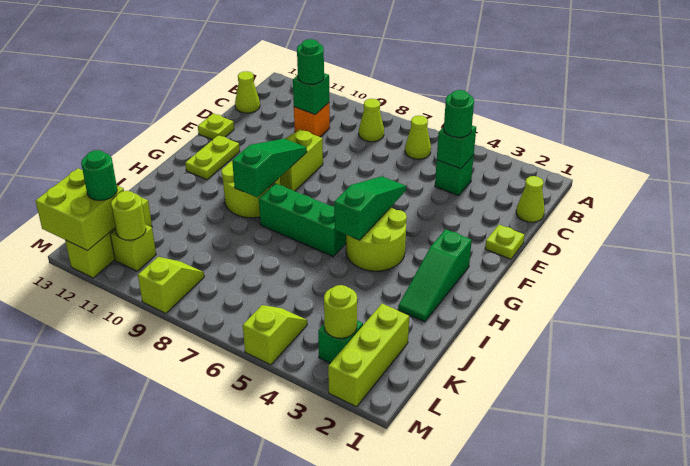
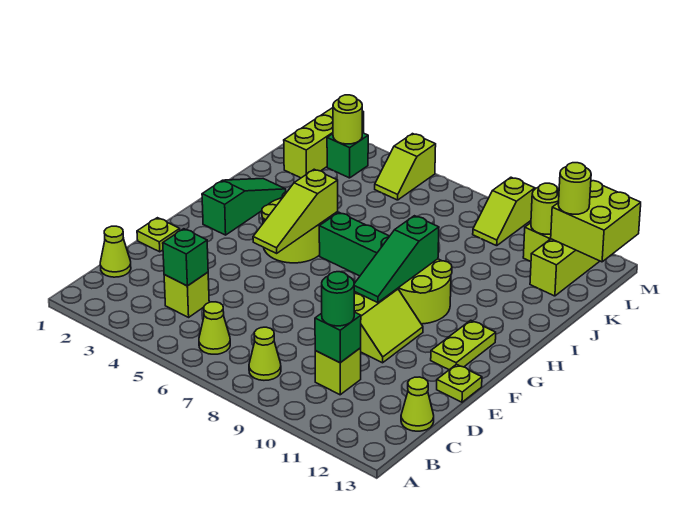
green 1x1 brick [435,155,474,196] -> lime 1x1 brick [164,272,209,317]
green 1x1 round brick [444,90,474,137] -> none
orange 1x1 brick [294,103,330,137] -> lime 1x1 brick [315,348,361,395]
green 1x3 slope [334,176,406,240] -> lime 1x3 slope [253,169,338,253]
green 1x1 round brick [81,150,117,200] -> lime 1x1 round brick [558,163,591,214]

